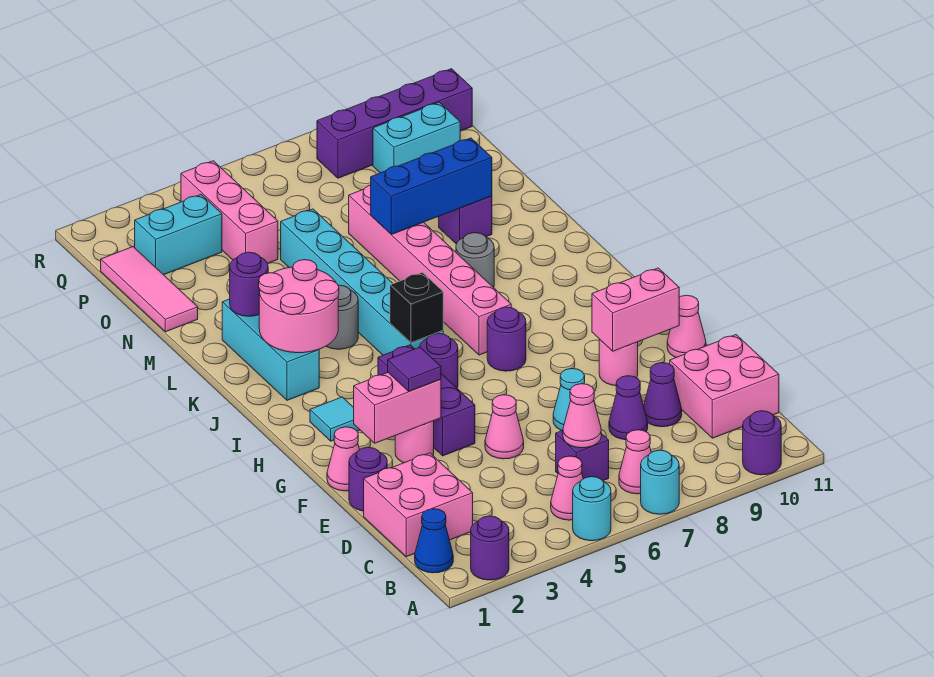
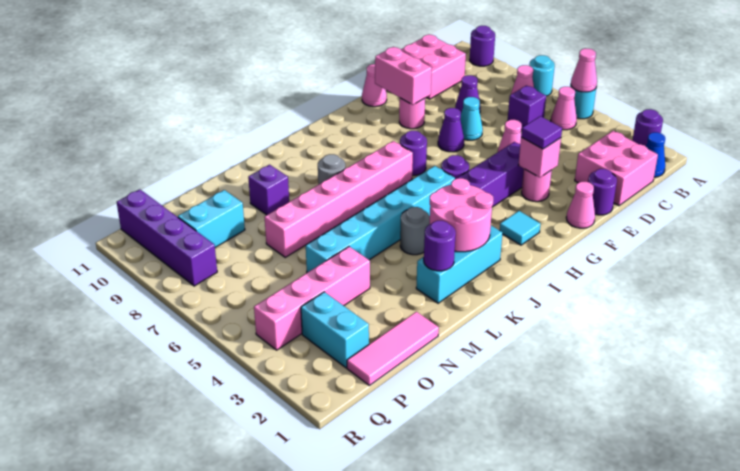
pink 1x1 cone [563,384,601,448] -> pink 1x1 cone moved to [571,48,597,92]
purple 1x1 cone [644,363,682,427] -> purple 1x1 cone moved to [438,108,464,152]
pink 1x2 brick [354,373,441,443] -> pink 1x1 brick [518,137,561,177]
black 1x1 brick [390,272,443,343] -> none
blue 1x3 brick [371,138,492,234] -> none
pink 1x3 brick [181,161,278,263] -> pink 1x4 brick [254,247,370,350]
cyan 1x2 brick [373,102,460,173] -> cyan 1x2 brick turned to [178,190,245,247]

